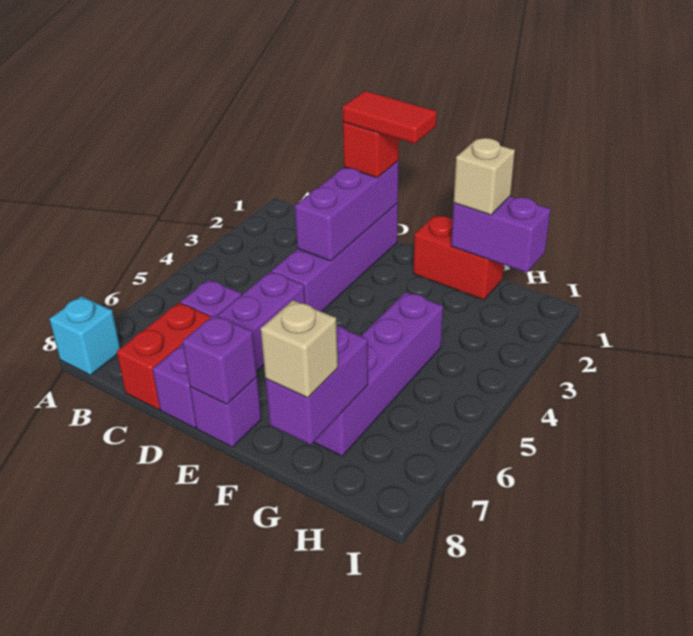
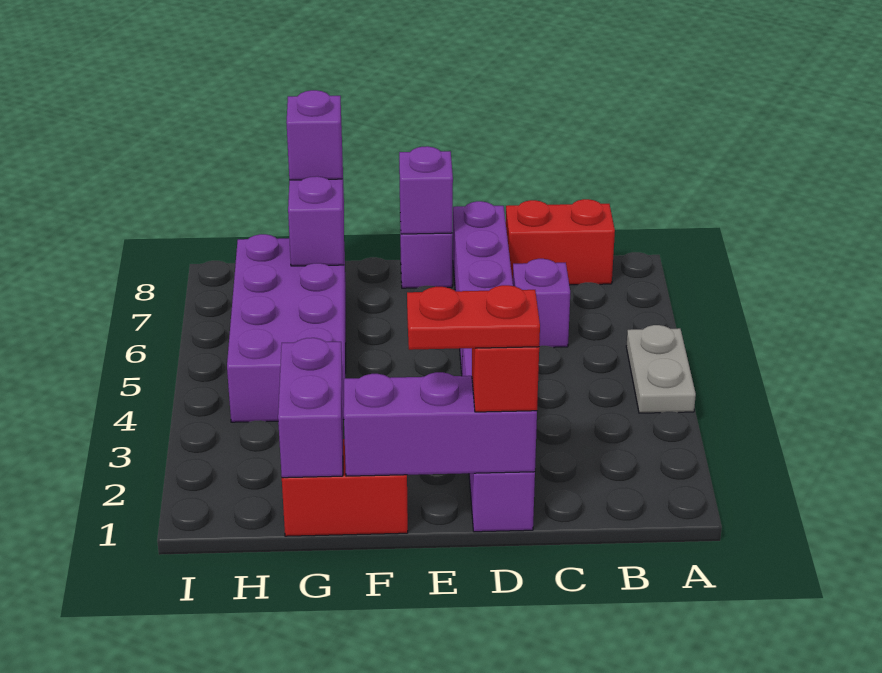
none -> grey 1x2 plate [626,325,696,413]
cyan 1x1 brick [49,296,120,375] -> none
red 1x2 brick [117,303,211,410] -> red 1x2 brick turned to [506,199,615,285]
purple 1x3 brick [295,161,399,261] -> purple 1x3 brick turned to [344,372,537,476]
red 1x2 tile [342,91,437,144] -> red 1x2 plate [407,285,540,350]
purple 1x2 brick [451,196,551,273] -> purple 1x2 brick turned to [278,338,343,478]
tan 1x1 brick [454,138,515,215] -> none
purple 1x4 brick [314,292,443,456] -> purple 2x4 brick [227,234,346,422]
tan 1x1 brick [261,300,338,398] -> purple 1x1 brick [286,90,342,180]

